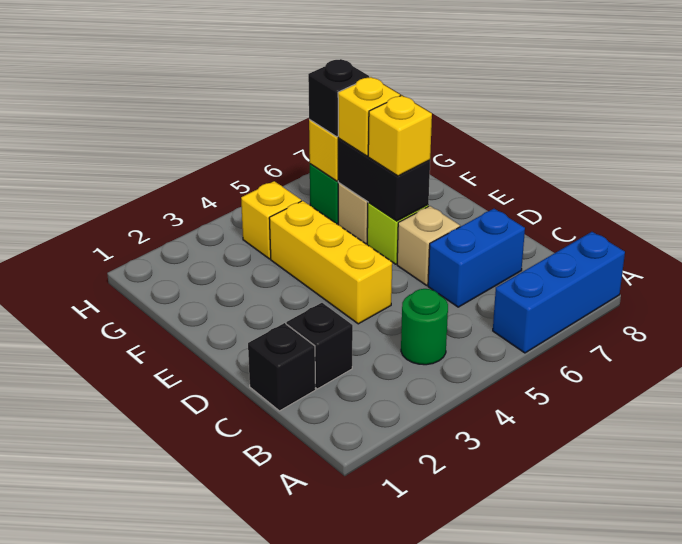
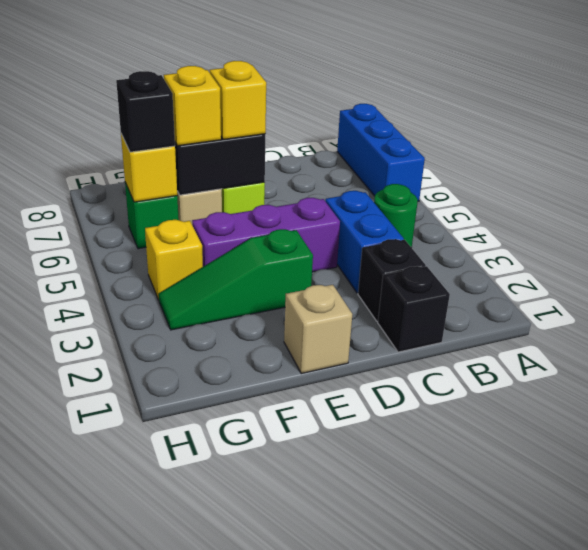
blue 1x2 brick [428,209,525,307] -> blue 1x2 brick moved to [325,191,404,293]
yellow 1x3 brick [269,201,392,324] -> purple 1x3 brick [192,198,340,272]
tan 1x1 brick [397,206,460,285] -> tan 1x1 brick moved to [284,285,352,374]
none -> green 1x3 slope [159,229,313,330]

